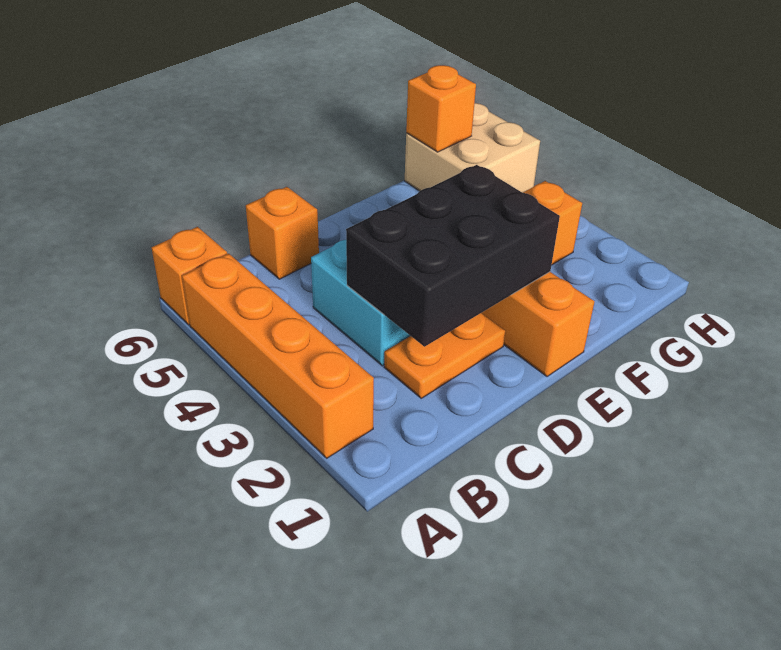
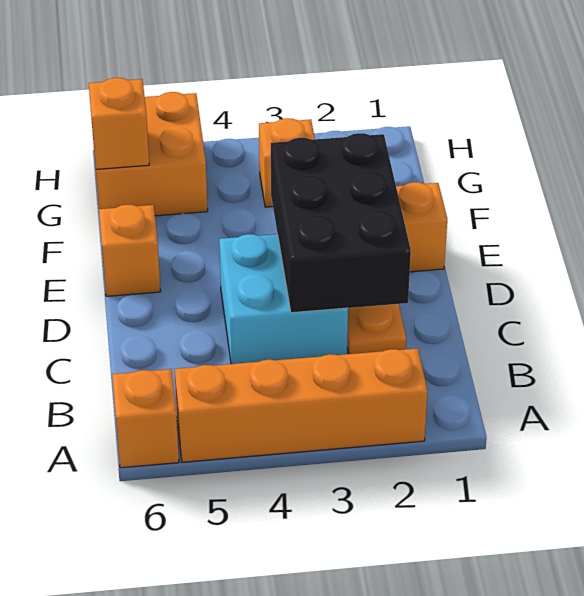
orange 1x1 brick [246,187,319,279] -> orange 1x1 brick moved to [99,205,161,296]
tan 2x2 brick [405,103,540,193] -> orange 2x2 brick [96,92,208,216]

